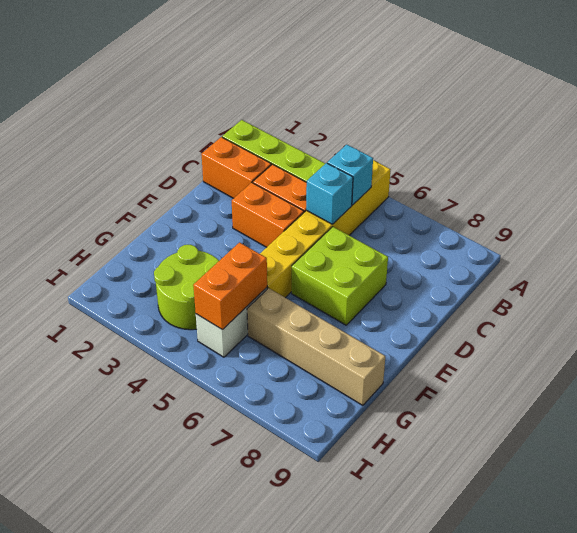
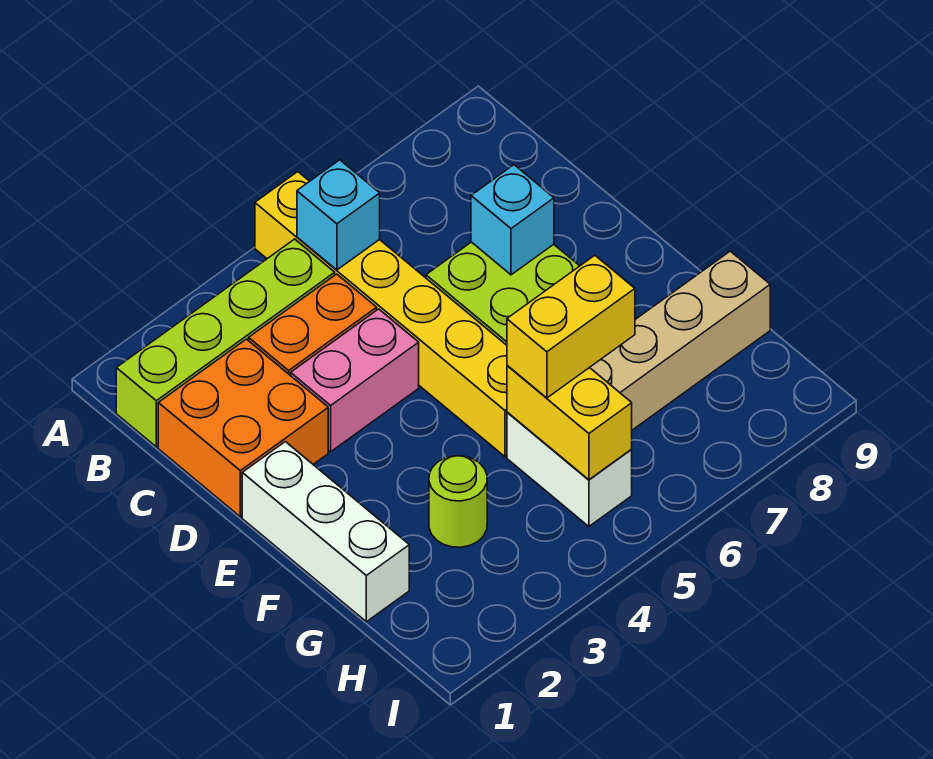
orange 1x2 brick [201,137,271,198] -> orange 2x2 brick [158,339,328,517]
cyan 1x1 brick [306,163,353,224] -> cyan 1x1 brick moved to [471,165,554,275]
orange 1x2 brick [232,183,304,247] -> pink 1x2 brick [291,309,419,452]
none -> white 1x3 brick [242,442,409,622]
lime 2x2 round brick [154,245,219,330] -> lime 1x1 round brick [429,456,487,547]
orange 1x2 brick [193,243,267,330] -> yellow 1x2 brick [507,365,632,480]
none -> yellow 1x2 brick [507,255,635,398]

